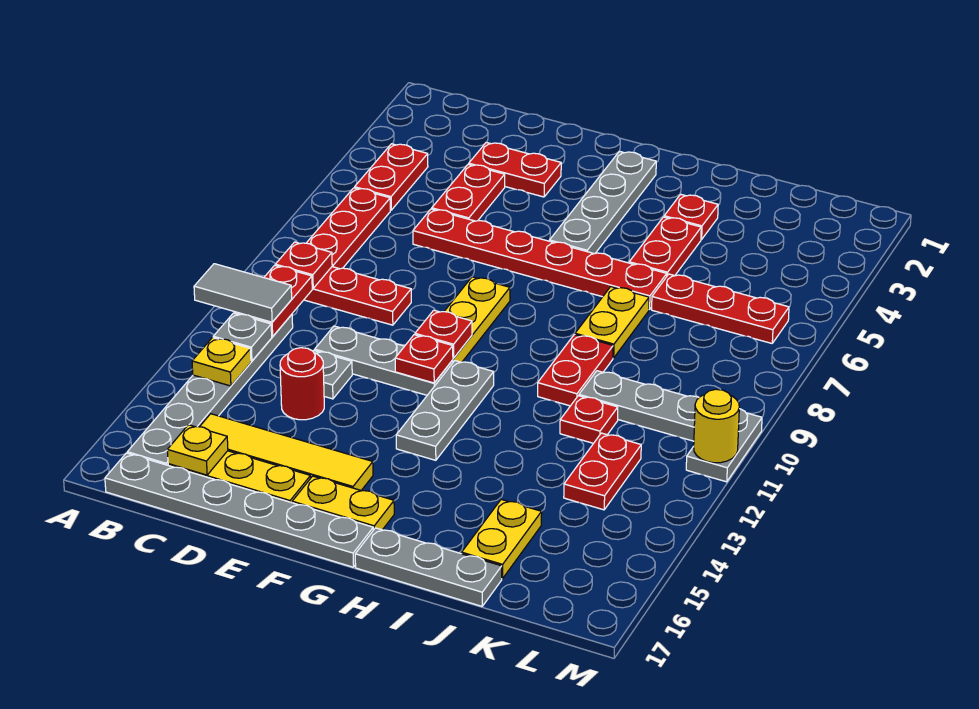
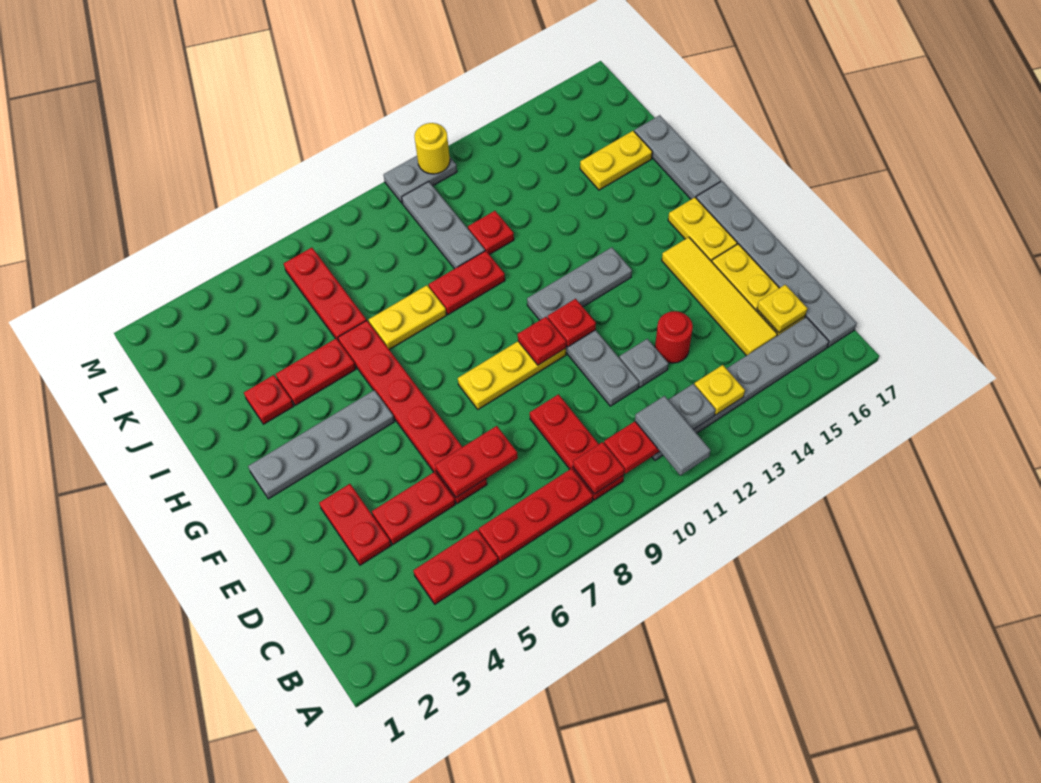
red 1x2 plate [564,433,641,510] -> red 1x2 plate moved to [435,426,518,497]

